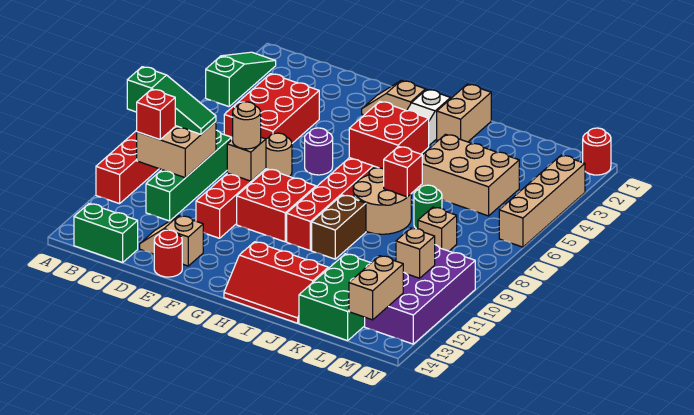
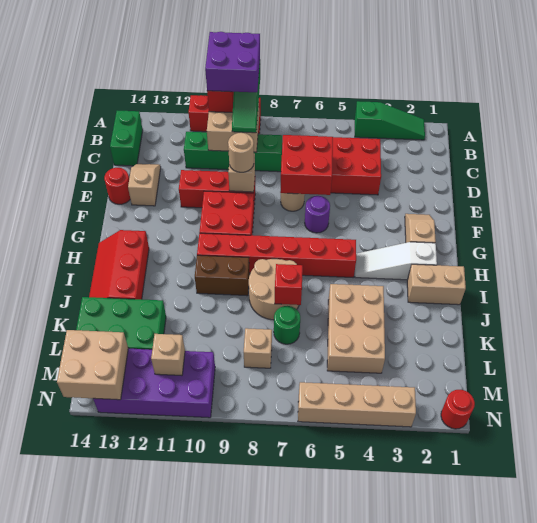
none -> purple 2x2 brick [205,32,260,92]
red 2x2 brick [349,102,429,169] -> red 2x2 brick moved to [280,135,333,195]
tan 1x2 brick [349,256,403,320] -> tan 2x2 brick [57,330,128,400]

